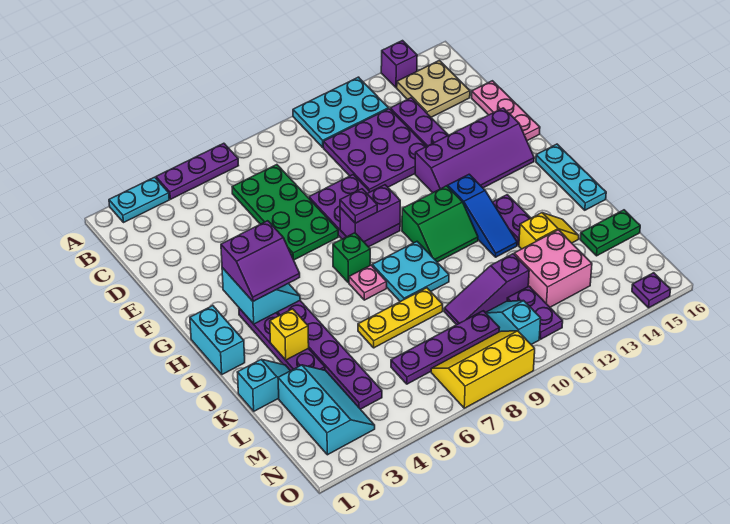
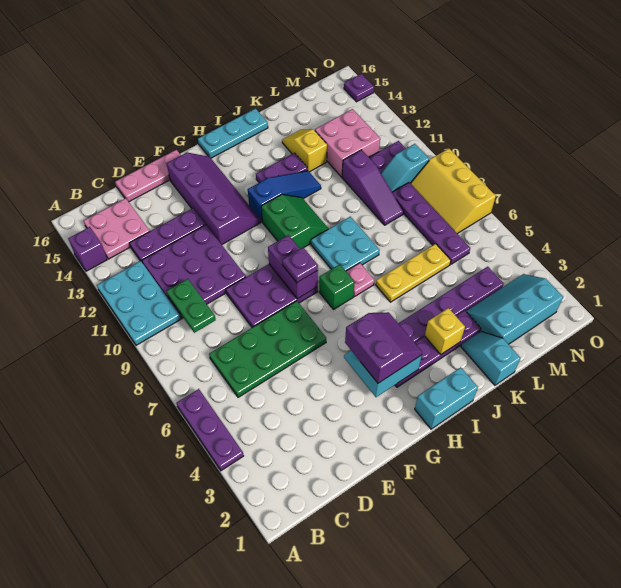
cyan 1x2 plate [109,177,169,222] -> none
tan 2x2 plate [397,61,470,117] -> pink 2x2 plate [84,198,150,259]
yellow 1x3 plate [358,288,443,348] -> yellow 1x3 plate turned to [376,244,451,302]
green 1x2 plate [580,210,640,256] -> green 1x2 plate moved to [167,279,216,333]

